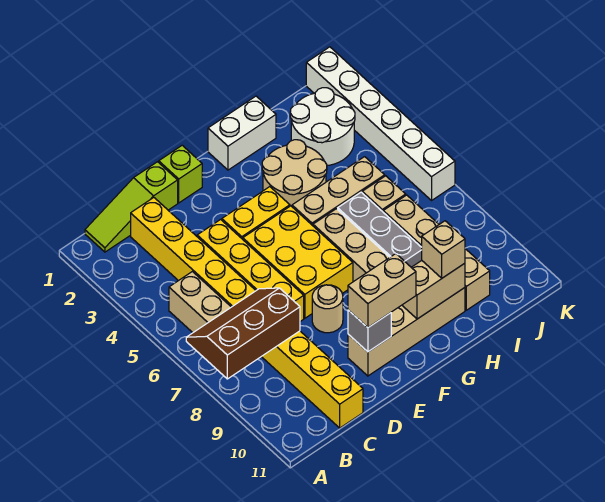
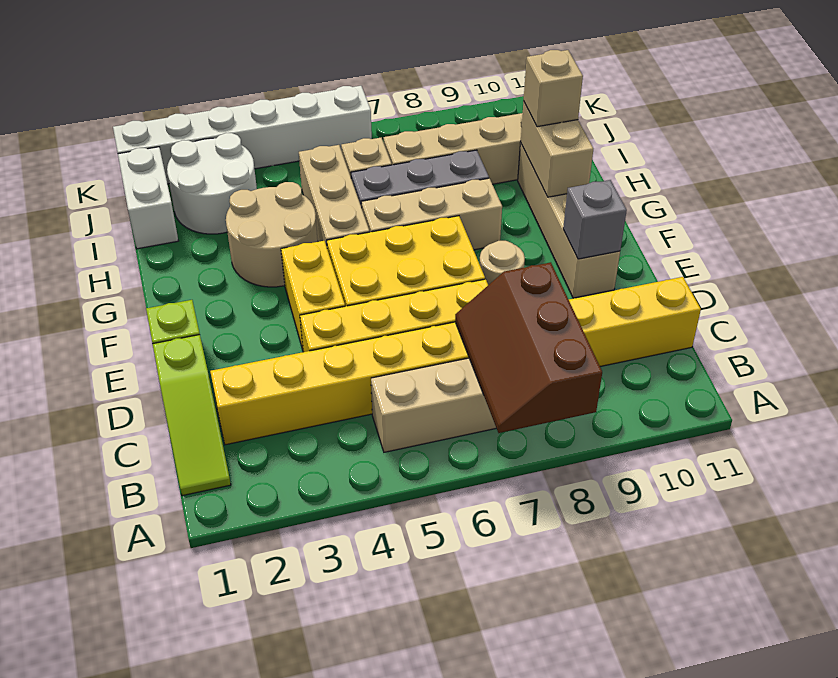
tan 1x2 brick [348,254,416,327] -> none
white 1x2 brick [208,96,276,170] -> white 1x2 brick moved to [118,147,178,249]

